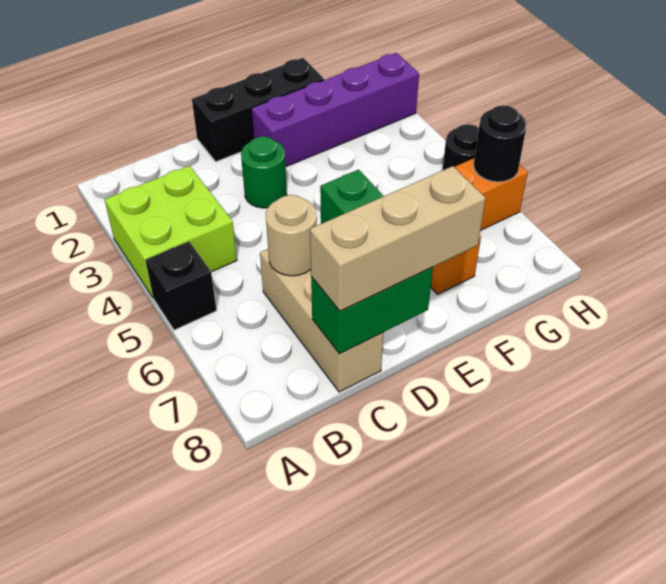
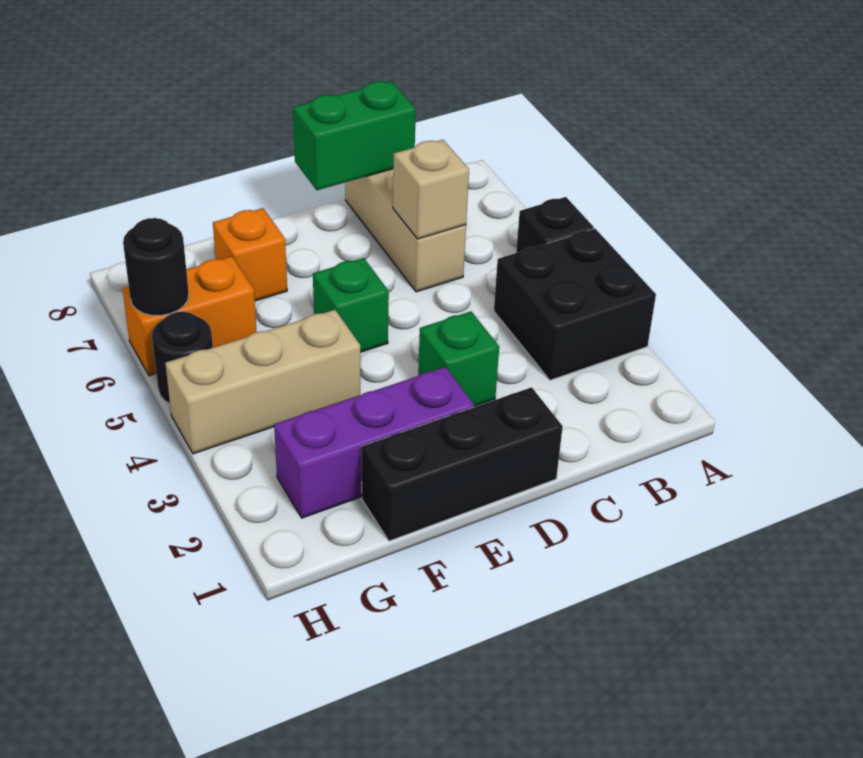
lime 2x2 brick [105,166,237,297] -> black 2x2 brick [494,229,656,380]
tan 1x1 round brick [266,195,317,276] -> tan 1x1 brick [393,140,469,239]
tan 1x3 brick [310,166,486,311] -> tan 1x3 brick moved to [165,310,360,454]
green 1x1 round brick [241,136,287,208] -> green 1x1 brick [418,311,499,407]
purple 1x4 brick [251,53,419,167] -> purple 1x3 brick [274,367,474,518]

